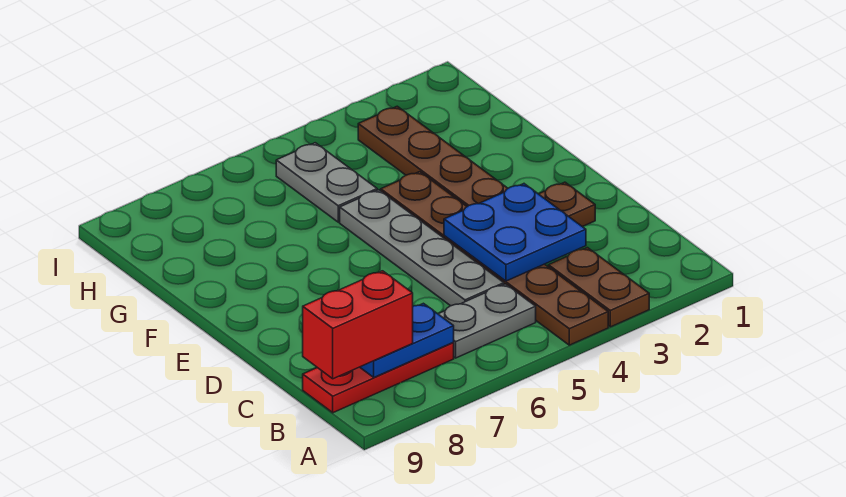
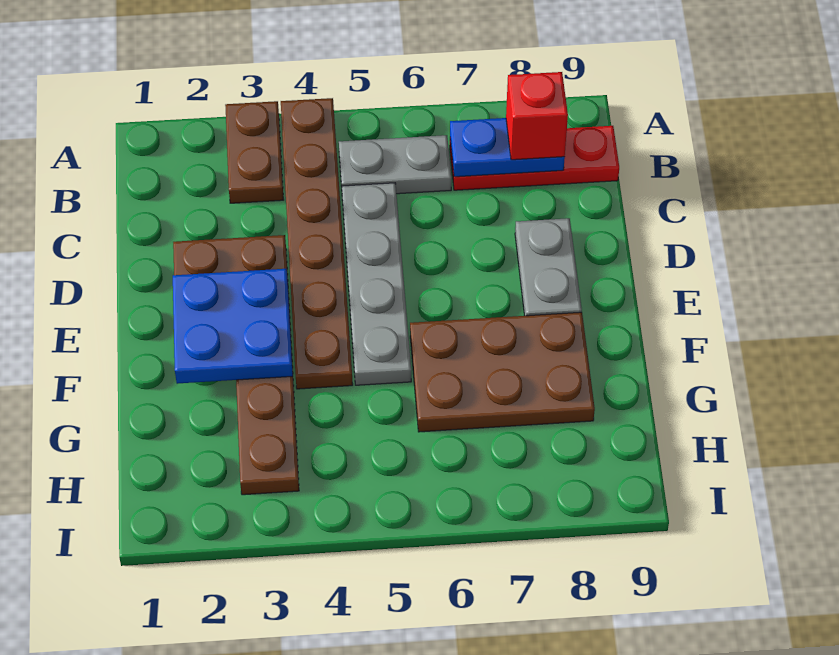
red 1x2 brick [303,271,413,379] -> red 1x1 brick [506,72,568,160]
blue 2x2 plate [444,184,586,281] -> blue 2x2 plate moved to [173,269,293,384]
none -> brown 2x3 plate [410,312,595,432]
grey 1x2 plate [276,143,377,222] -> grey 1x2 plate moved to [515,218,582,316]

